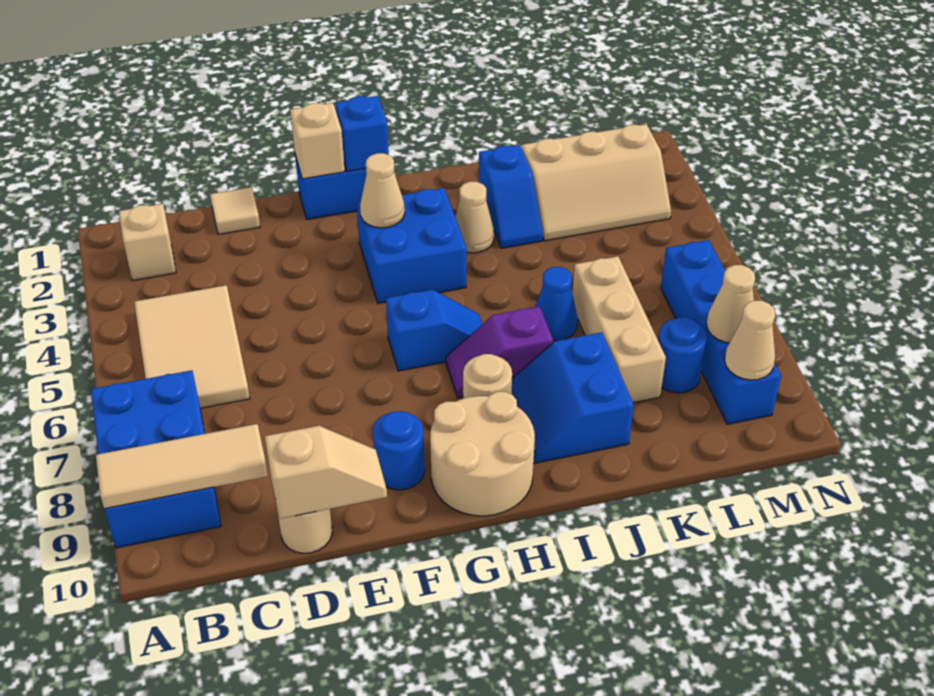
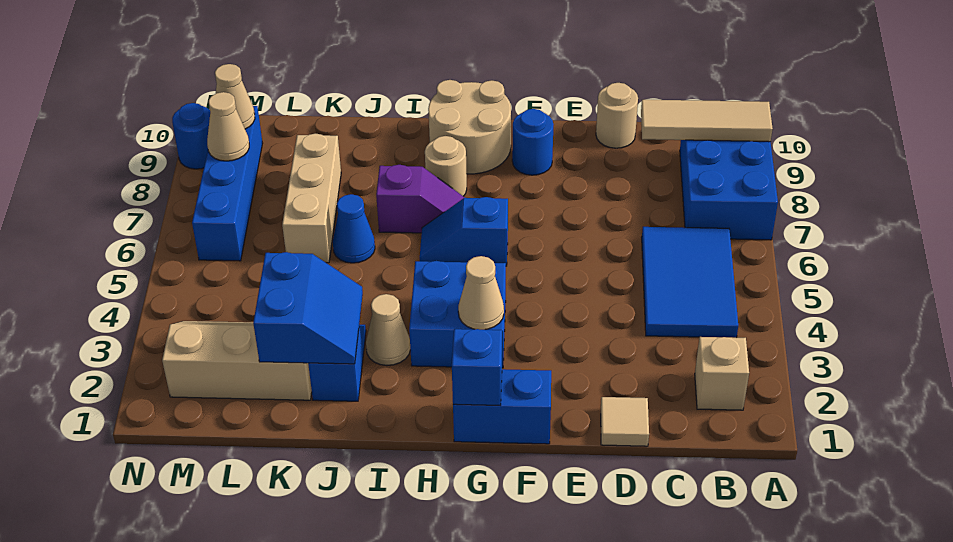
tan 2x3 tile [134,285,250,408] -> blue 2x3 tile [642,227,738,338]
tan 1x2 slope [265,426,387,519] -> none
tan 1x1 brick [290,103,345,179] -> none
blue 2x2 slope [512,332,634,464] -> blue 2x2 slope moved to [253,252,363,364]
blue 1x1 round brick [658,317,707,393] -> blue 1x1 round brick moved to [172,103,210,169]

